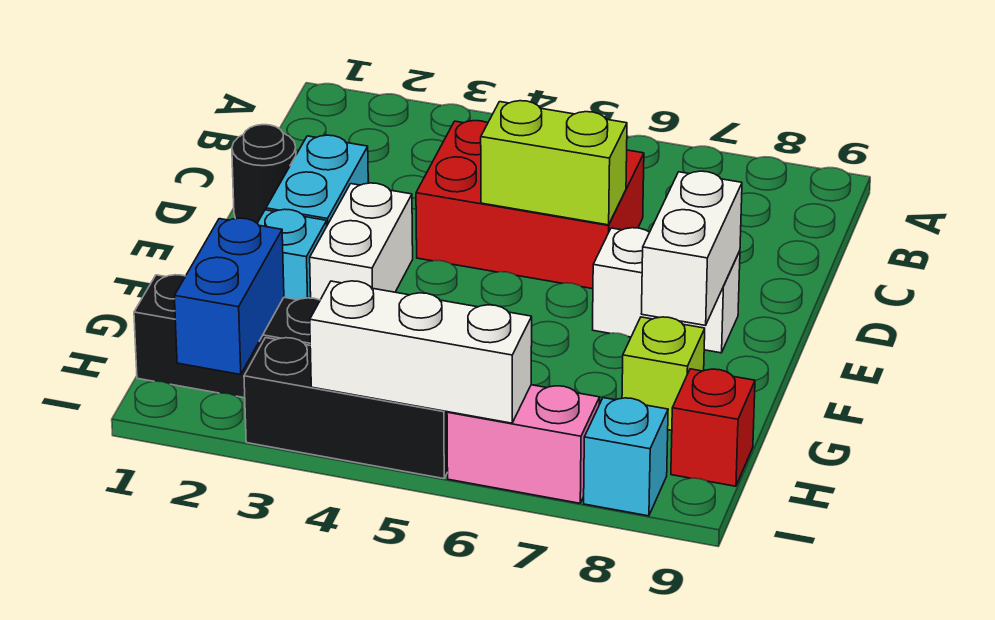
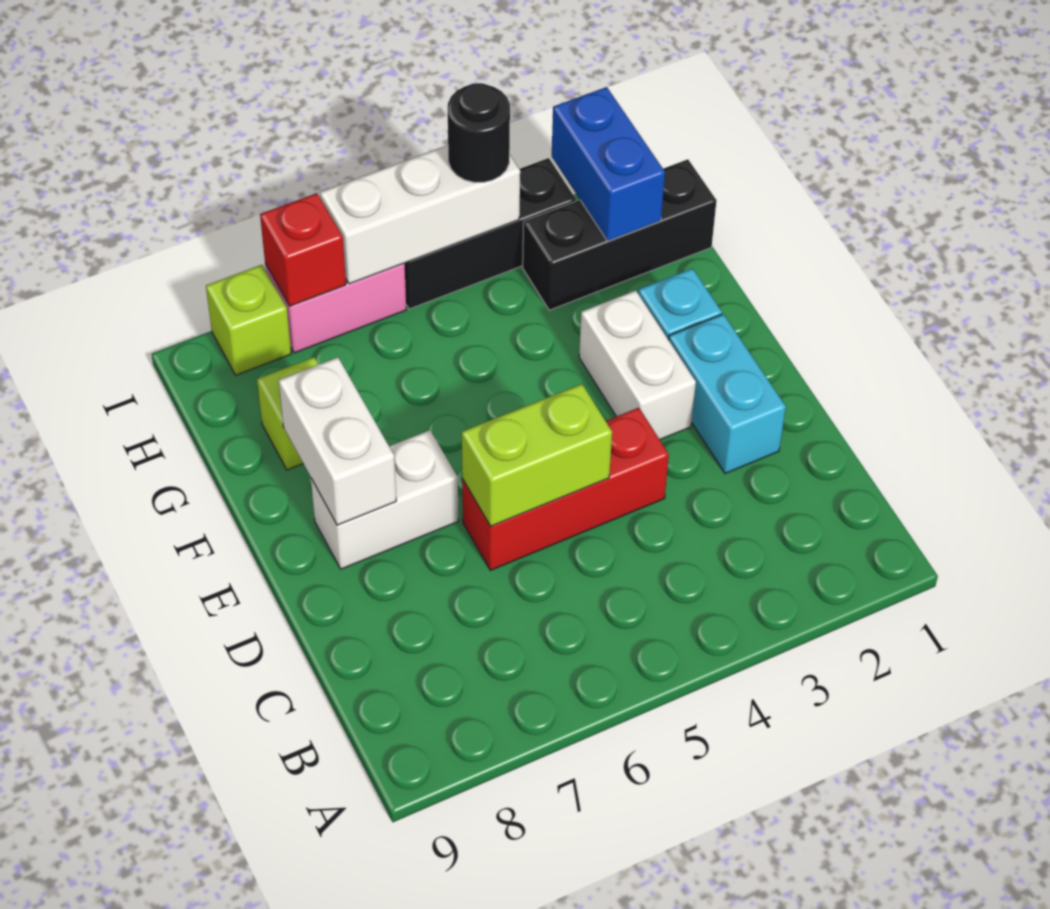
red 2x3 brick [416,121,644,289] -> red 1x3 brick [462,408,669,570]
black 1x1 round brick [232,125,296,223] -> black 1x1 round brick moved to [448,83,510,182]
red 1x1 brick [671,369,755,486] -> red 1x1 brick moved to [260,193,346,306]
cyan 1x1 brick [584,398,668,516] -> lime 1x1 brick [206,265,291,375]

